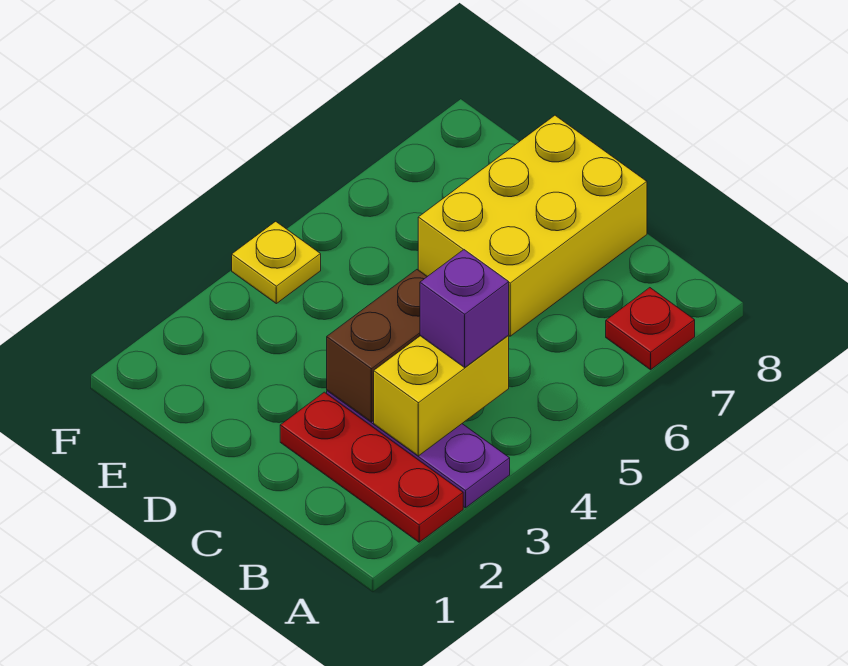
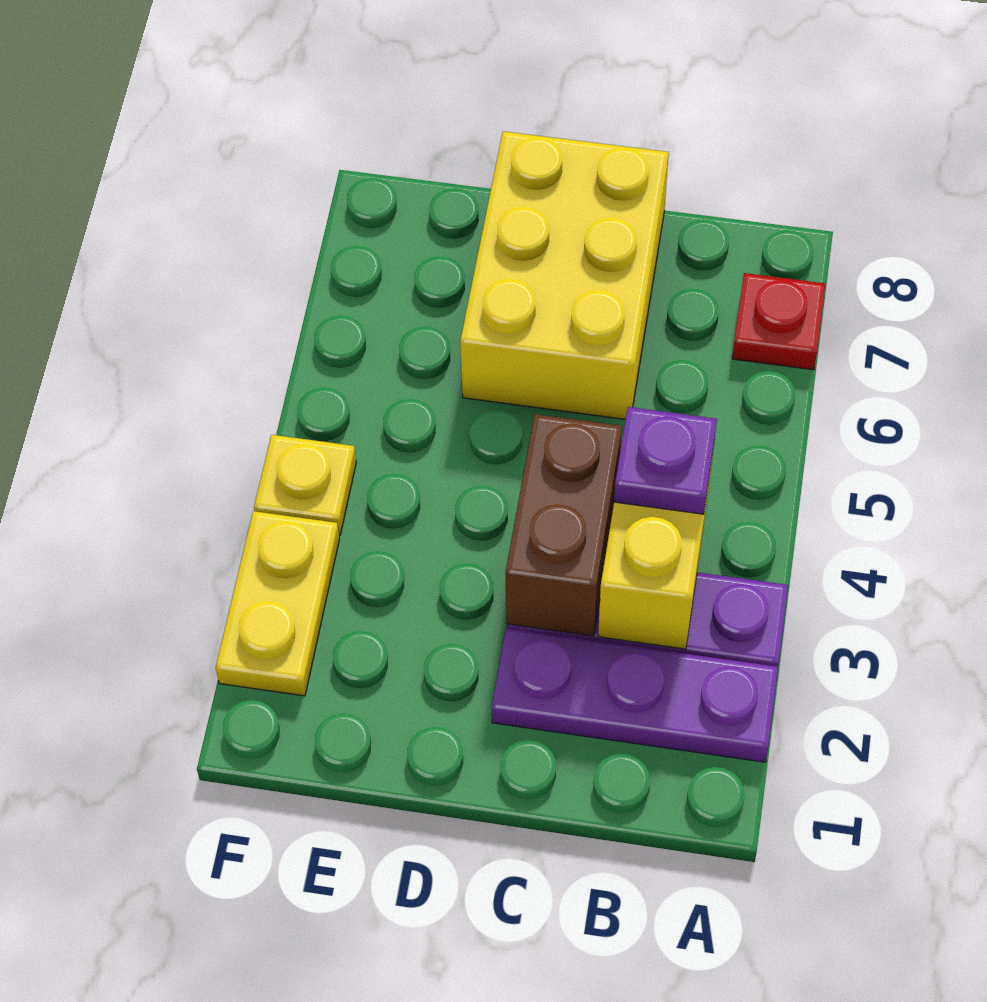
red 1x3 plate [280,392,463,542] -> purple 1x3 plate [491,628,778,762]
purple 1x1 brick [420,250,509,367] -> purple 1x1 plate [614,407,717,514]
none -> yellow 1x2 plate [216,511,339,696]

